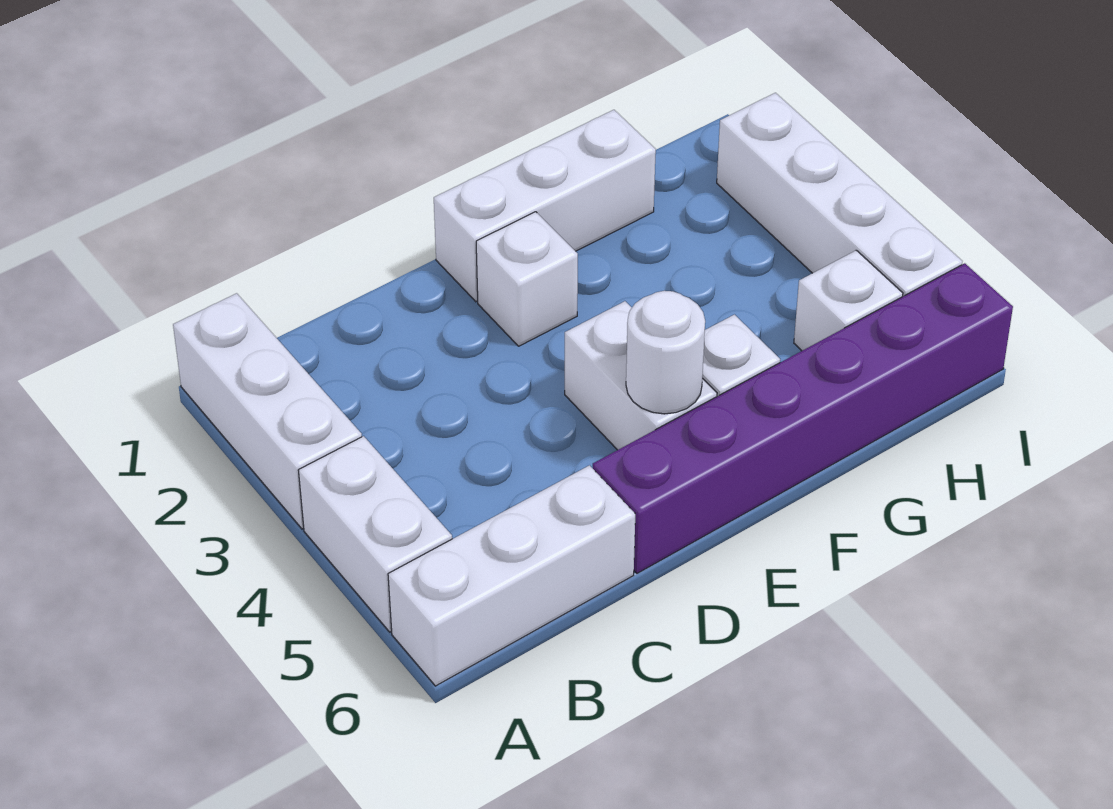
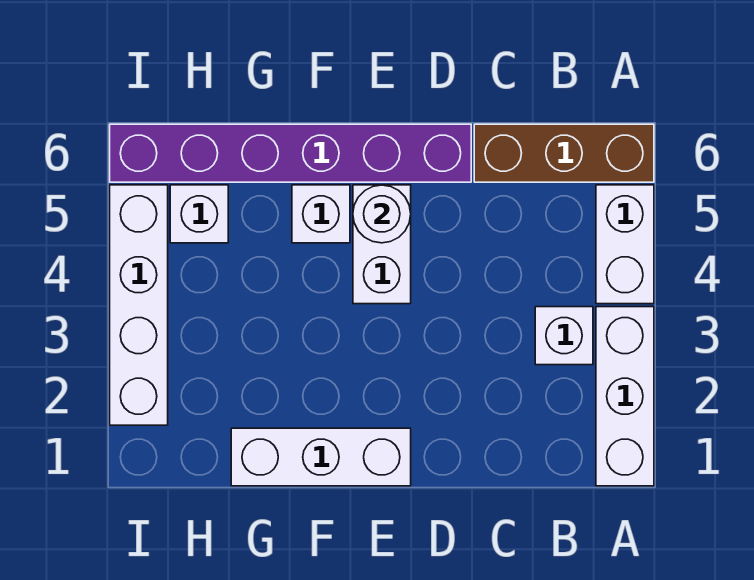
white 1x3 brick [388,465,635,686] -> brown 1x3 brick [474,124,654,182]
white 1x1 brick [476,212,578,346] -> white 1x1 brick moved to [535,307,593,365]

